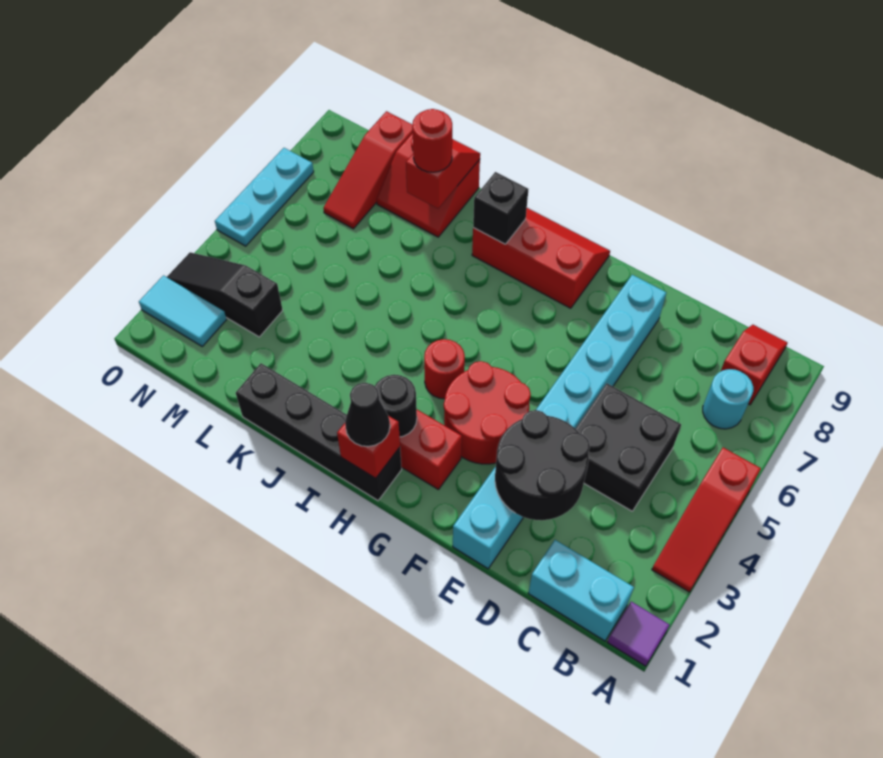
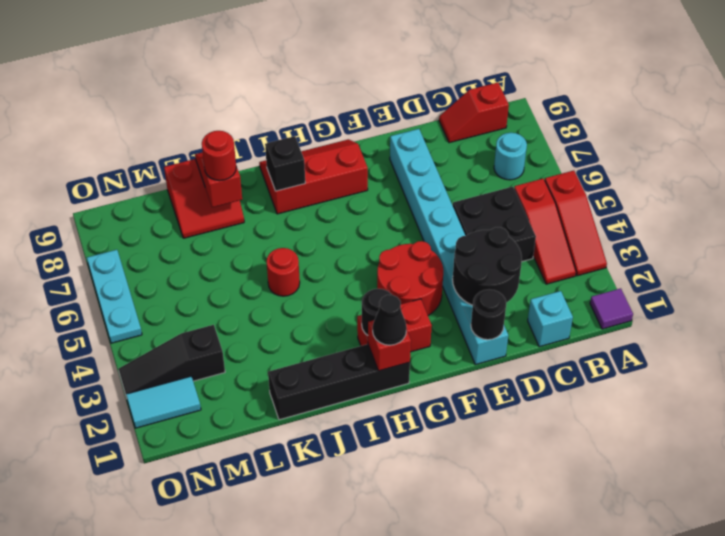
cyan 1x2 brick [528,540,634,641] -> cyan 1x1 brick [528,291,573,347]
red 1x2 slope [721,325,787,405] -> red 1x2 slope turned to [439,83,509,143]
none -> black 1x1 round brick [471,290,506,340]
red 1x1 round brick [424,339,465,399] -> red 1x1 round brick moved to [267,248,300,296]
red 1x3 slope [324,111,413,229] -> red 1x3 slope moved to [514,179,576,284]

